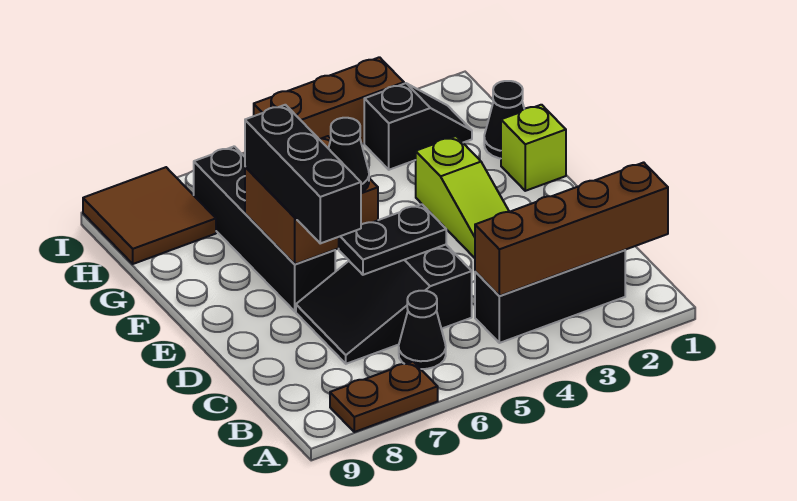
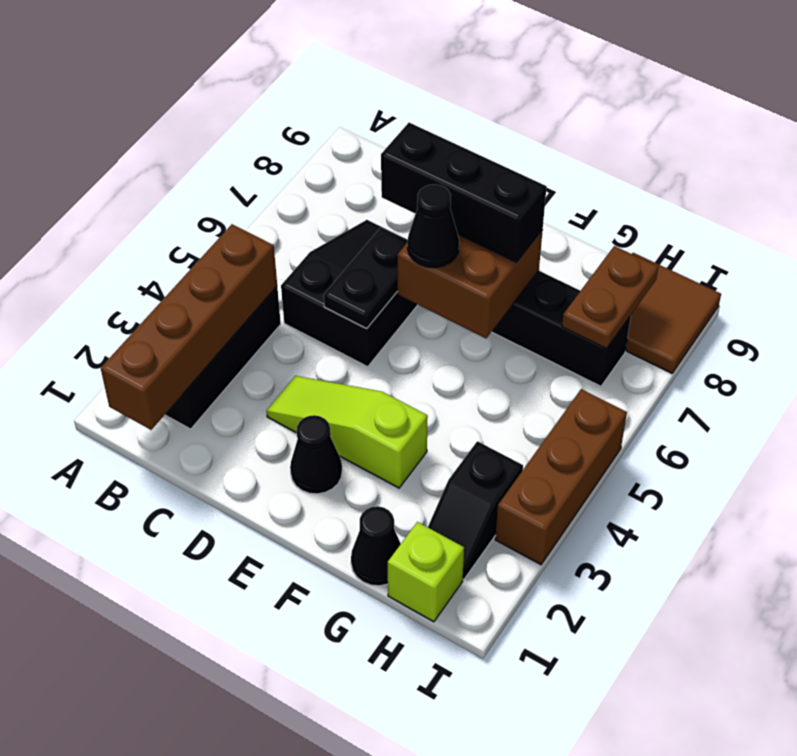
brown 1x2 plate [330,362,438,432] -> brown 1x2 plate moved to [562,246,658,348]
black 1x1 cone [399,291,446,369] -> black 1x1 cone moved to [290,415,342,494]
lime 1x1 brick [501,105,566,191] -> lime 1x1 brick moved to [388,522,464,622]

